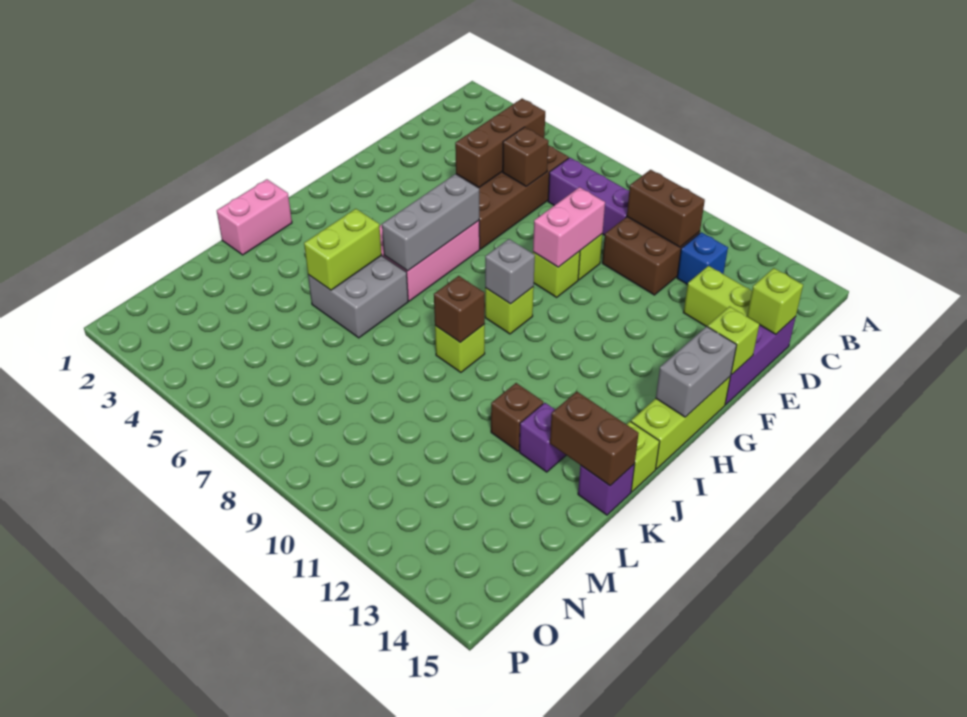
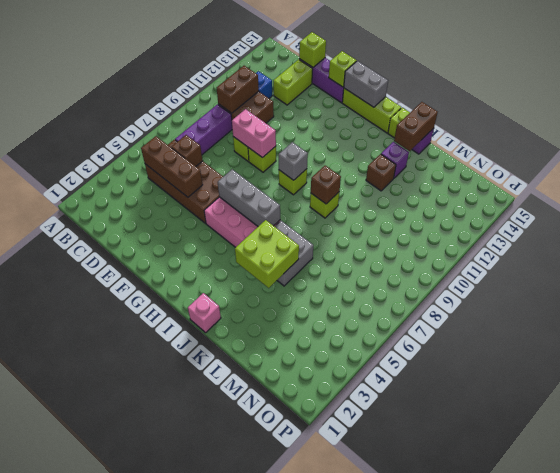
pink 1x2 brick [217,179,292,255] -> pink 1x1 brick [188,293,221,333]
lime 1x2 brick [304,209,382,290] -> lime 2x2 brick [235,220,299,288]

